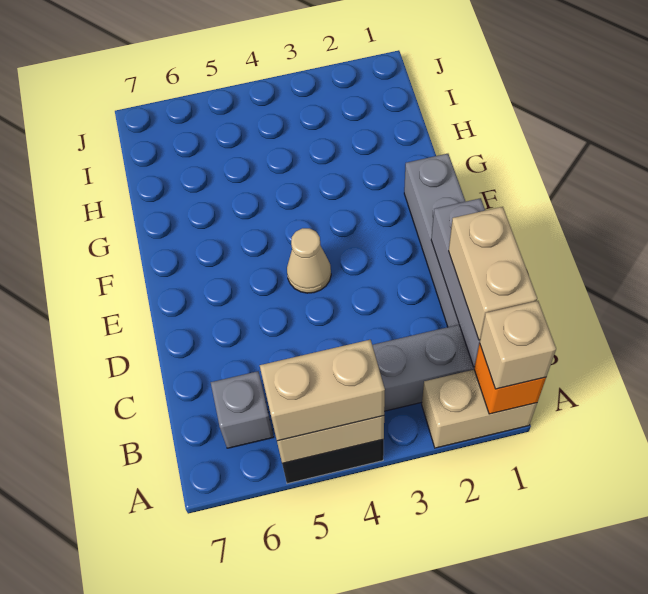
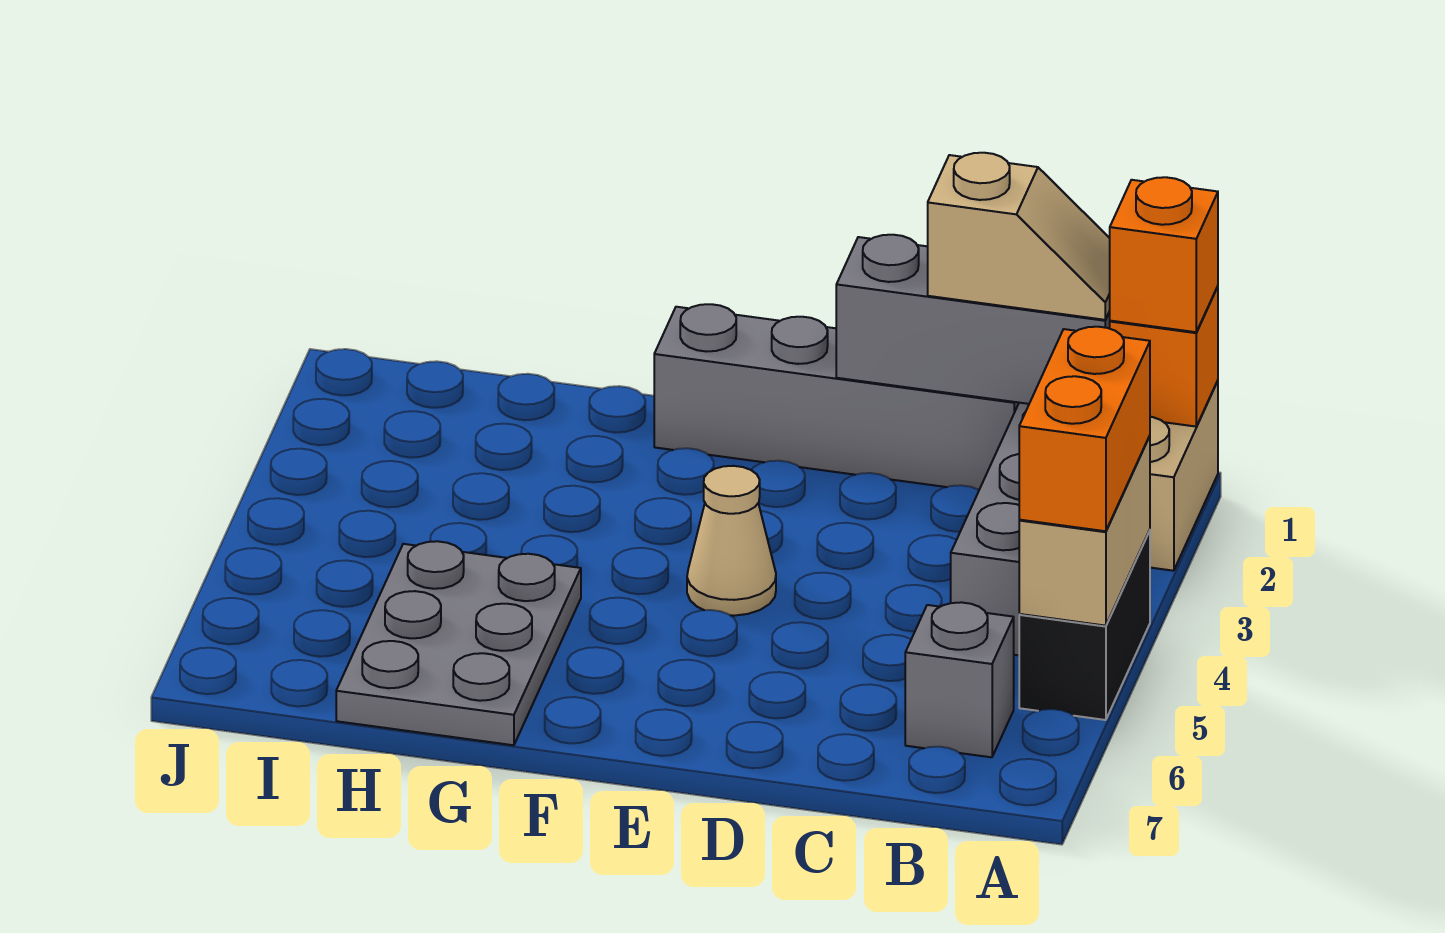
tan 1x1 brick [480,301,556,389] -> orange 1x1 brick [1110,177,1218,332]
tan 1x2 brick [260,340,385,441] -> orange 1x2 brick [1019,327,1150,531]
tan 1x2 brick [449,207,537,340] -> tan 1x2 slope [928,153,1110,320]
none -> grey 2x3 plate [336,541,581,745]

